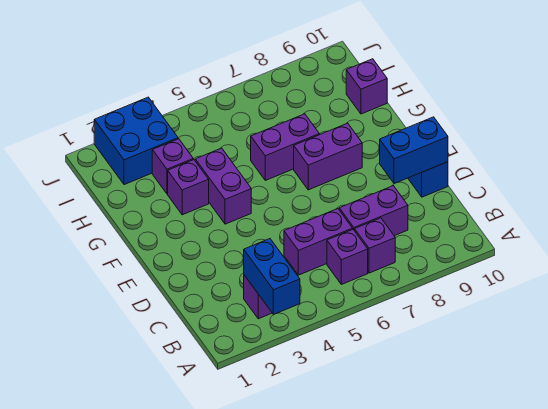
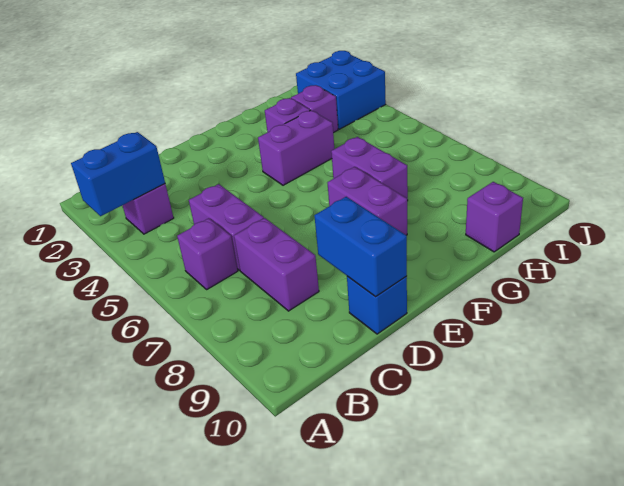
purple 1x1 brick [355,218,395,273] -> none

